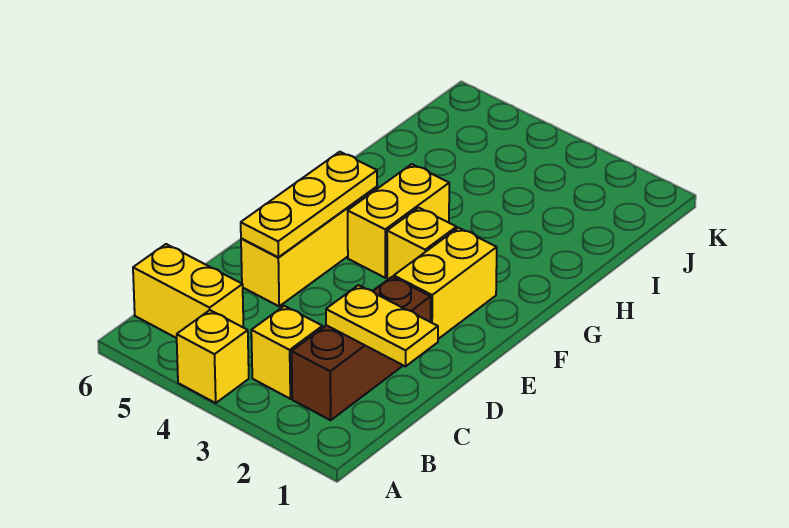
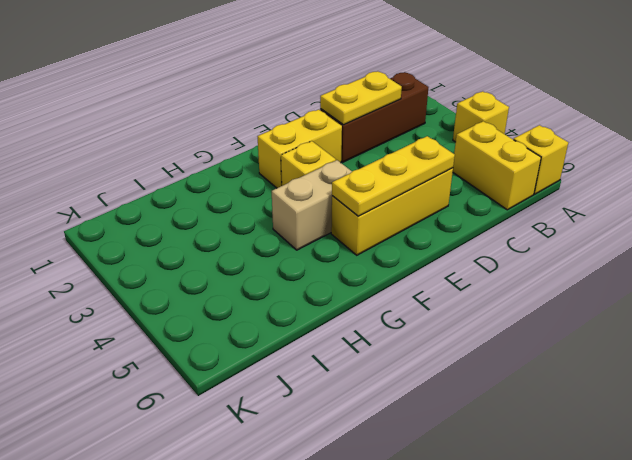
yellow 1x1 brick [251,306,323,399] -> yellow 1x1 brick moved to [513,125,568,194]
yellow 1x2 plate [326,285,438,366] -> yellow 1x2 plate turned to [320,71,402,125]
yellow 1x2 brick [348,164,449,278] -> tan 1x2 brick [272,160,352,250]

